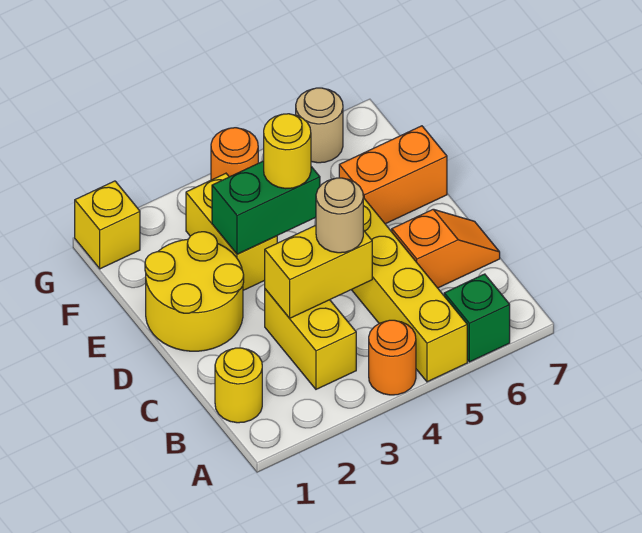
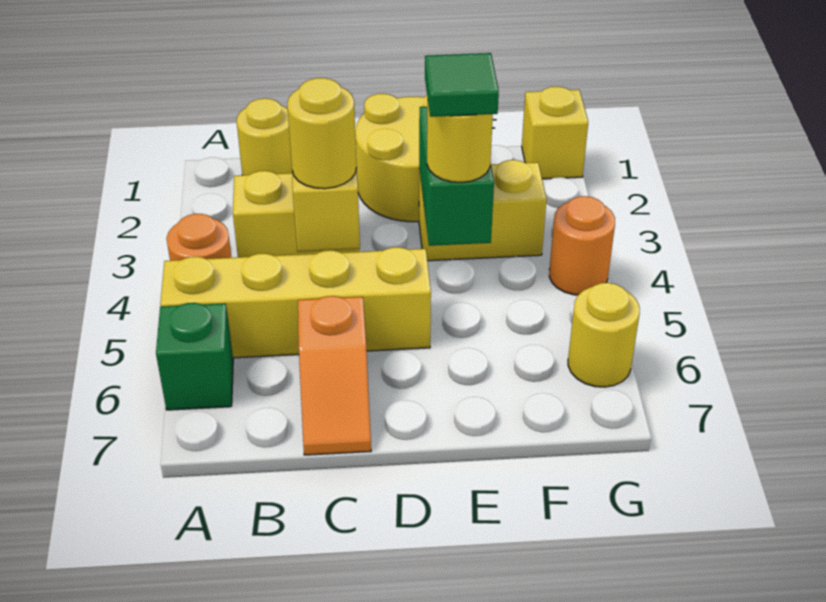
tan 1x1 round brick [316,178,363,253] -> yellow 1x1 round brick [287,78,357,189]
none -> green 1x1 tile [425,53,499,117]
orange 1x2 brick [339,126,447,224] -> none
tan 1x1 round brick [296,88,343,163] -> yellow 1x1 round brick [568,283,640,387]

